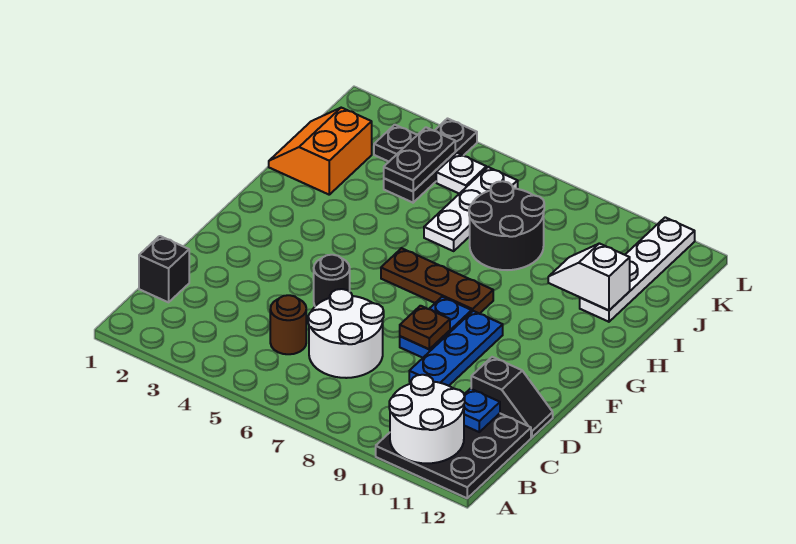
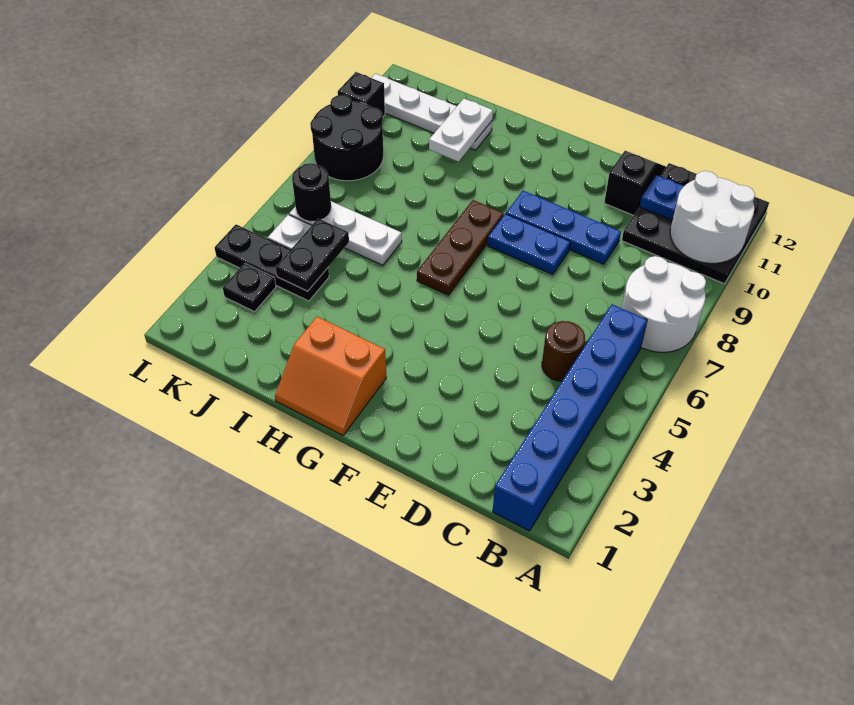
none -> blue 1x6 brick [493,304,647,531]
black 1x1 brick [139,236,189,302] -> black 1x1 brick moved to [338,72,385,116]
white 2x2 round brick [308,289,384,378] -> white 2x2 round brick moved to [622,256,706,352]
black 1x1 round brick [314,255,350,306] -> black 1x1 round brick moved to [292,163,331,222]
brown 1x1 plate [400,306,450,349] -> none
orange 2x2 slope [269,108,372,195] -> orange 2x2 slope moved to [275,317,386,435]
black 2x2 round brick [469,181,544,270] -> black 2x2 round brick moved to [310,95,383,181]
white 1x2 slope [548,243,630,310] -> white 1x2 plate [429,99,493,161]
black 1x2 plate [384,127,455,191] -> black 1x2 plate turned to [276,219,349,291]

